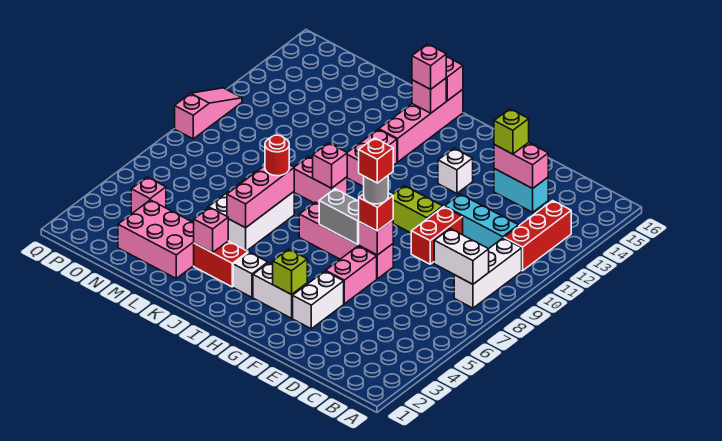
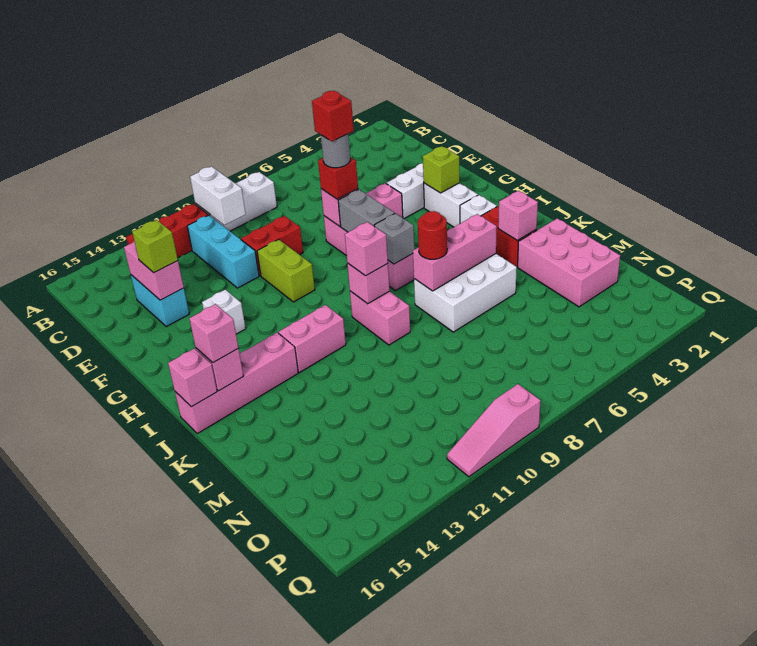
white 1x2 brick [434,229,489,284] -> white 1x2 brick moved to [190,166,246,225]
none -> grey 1x1 brick [374,213,414,264]
pink 1x1 brick [131,177,166,213] -> pink 1x1 brick moved to [345,222,388,276]

